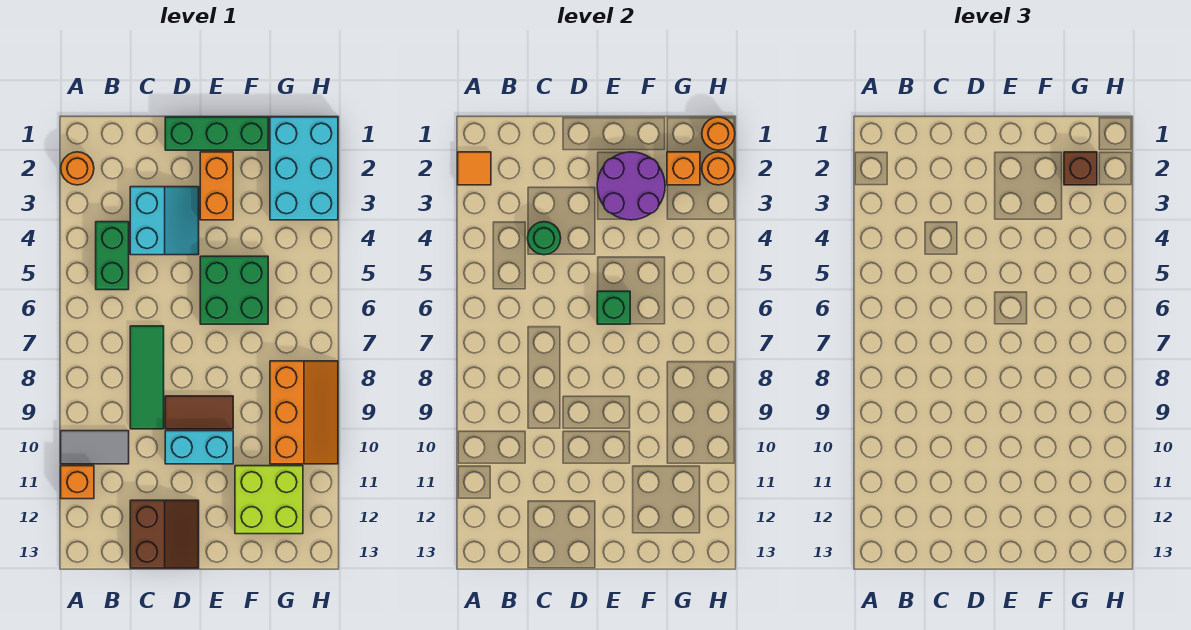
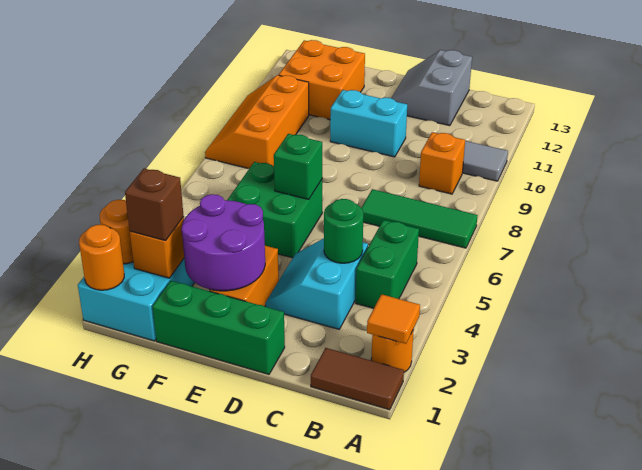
orange 1x1 brick [61,466,94,499] -> orange 1x1 brick moved to [419,132,465,194]
green 1x3 tile [130,326,164,429] -> green 1x3 tile turned to [361,189,478,248]
brown 2x2 slope [130,500,199,568] -> grey 2x2 slope [391,50,472,126]
brown 1x2 tile [165,396,233,429] -> brown 1x2 tile moved to [311,348,404,410]
lime 2x2 brick [235,466,303,534] -> orange 2x2 brick [279,40,365,120]

